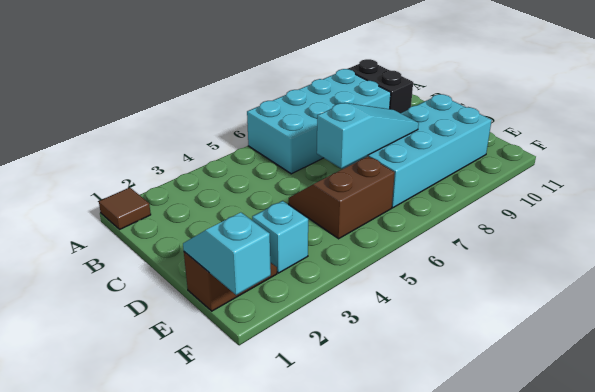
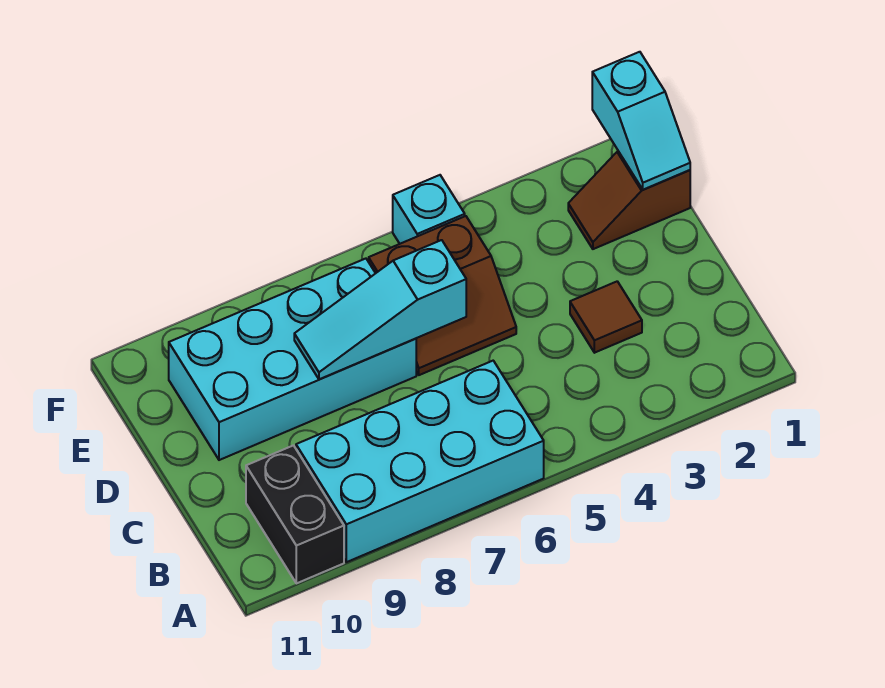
brown 1x1 tile [99,187,151,229] -> brown 1x1 tile moved to [570,281,642,353]
cyan 1x1 brick [252,201,308,273] -> cyan 1x1 brick moved to [393,175,465,244]

